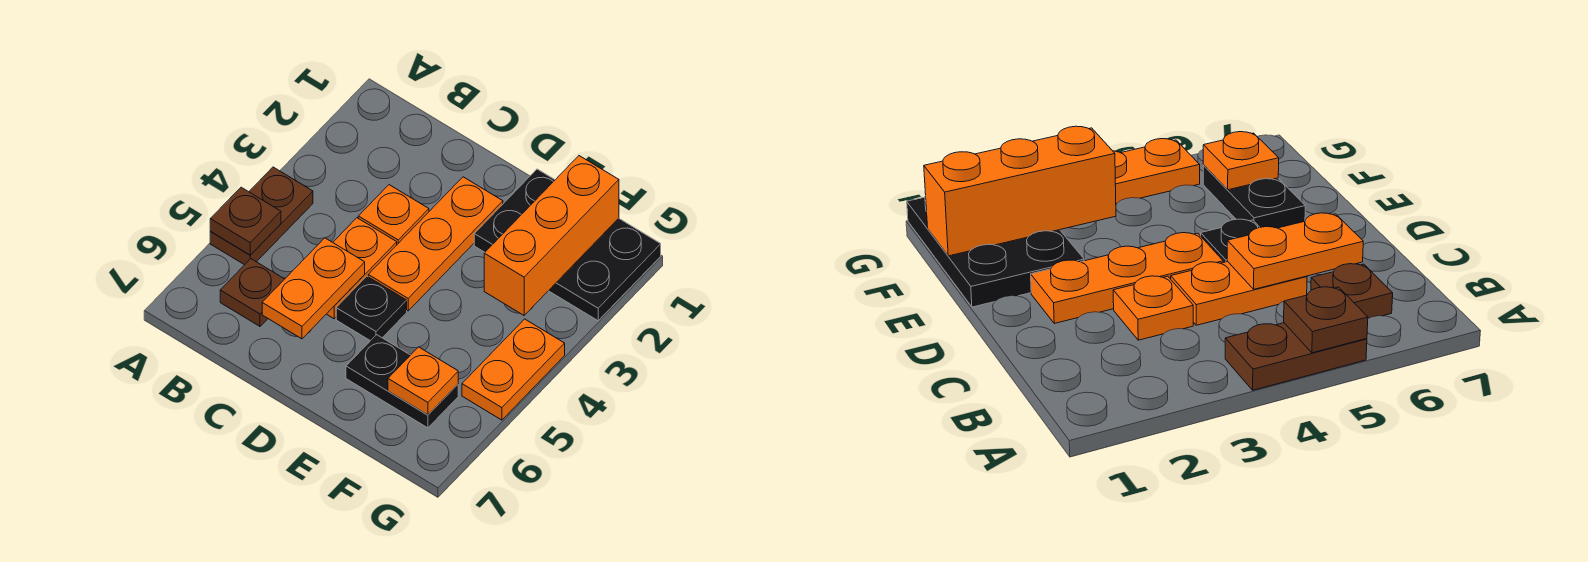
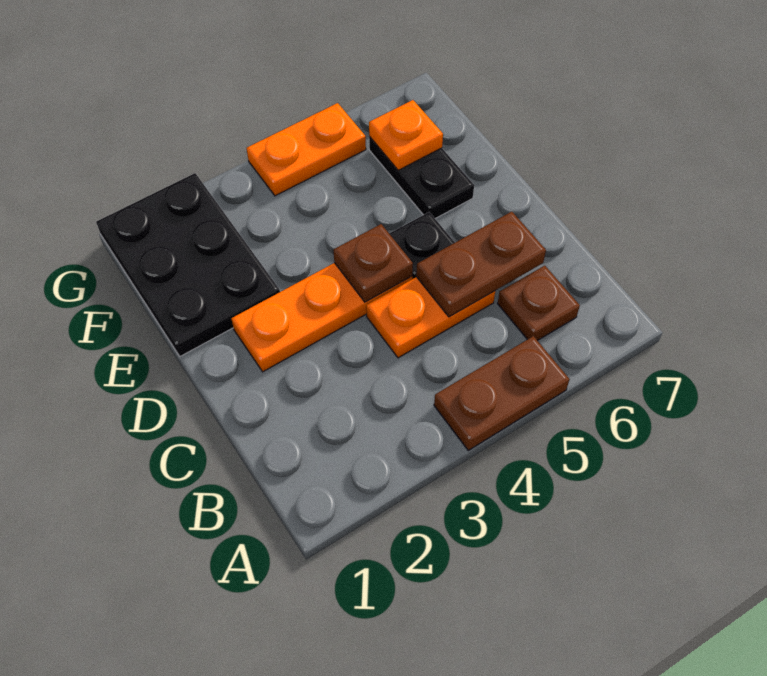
brown 1x1 plate [210,187,281,255] -> brown 1x1 plate moved to [334,224,413,302]
orange 1x1 plate [358,185,429,244] -> none
orange 1x2 plate [262,238,365,339] -> brown 1x2 plate [416,211,546,317]
orange 1x3 brick [484,156,619,315] -> none

